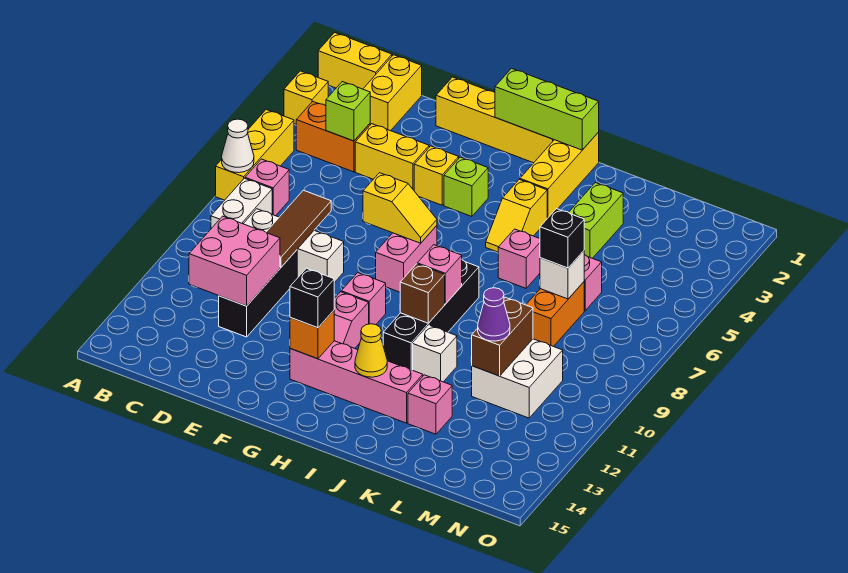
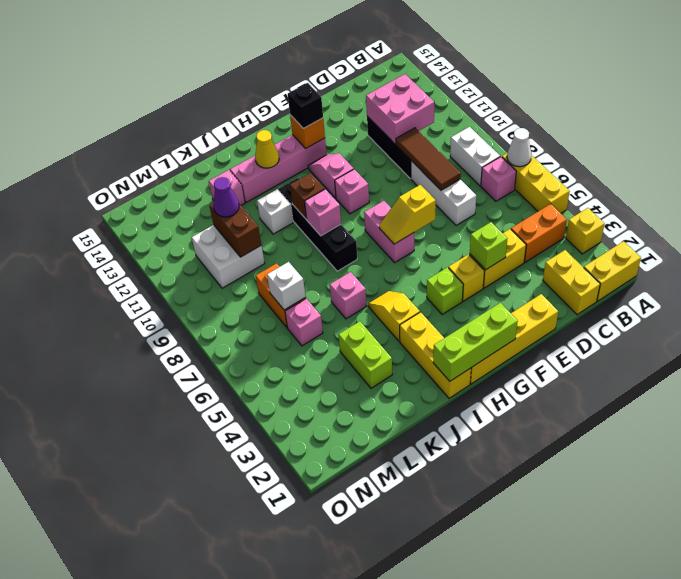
lime 1x1 brick [326,82,370,141] -> lime 1x1 brick moved to [470,222,507,270]
white 1x3 brick [244,209,344,283] -> white 1x3 brick turned to [411,161,476,225]
black 1x1 brick [540,209,584,268] -> none

